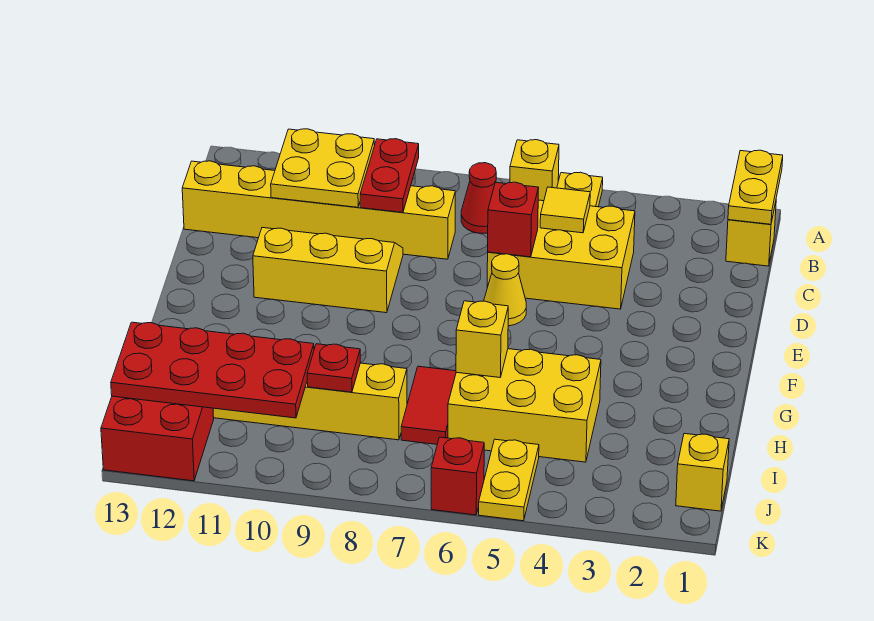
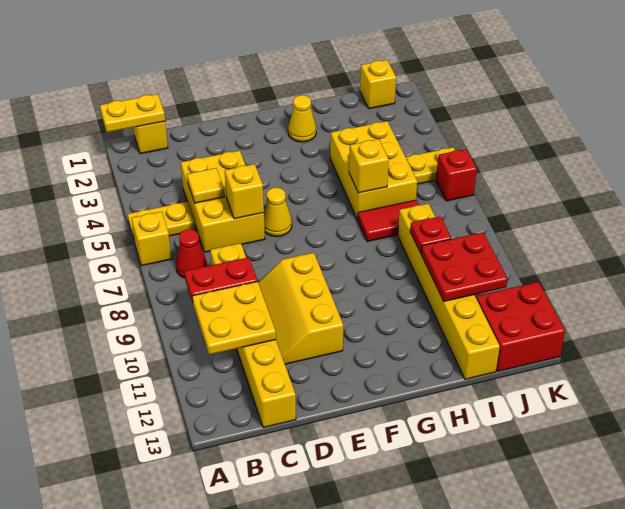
red 1x1 brick [488,182,539,257] -> yellow 1x1 brick [225,164,264,219]
none -> yellow 1x1 cone [288,95,316,142]
red 2x4 plate [111,322,314,418] -> red 2x2 plate [421,232,508,301]

